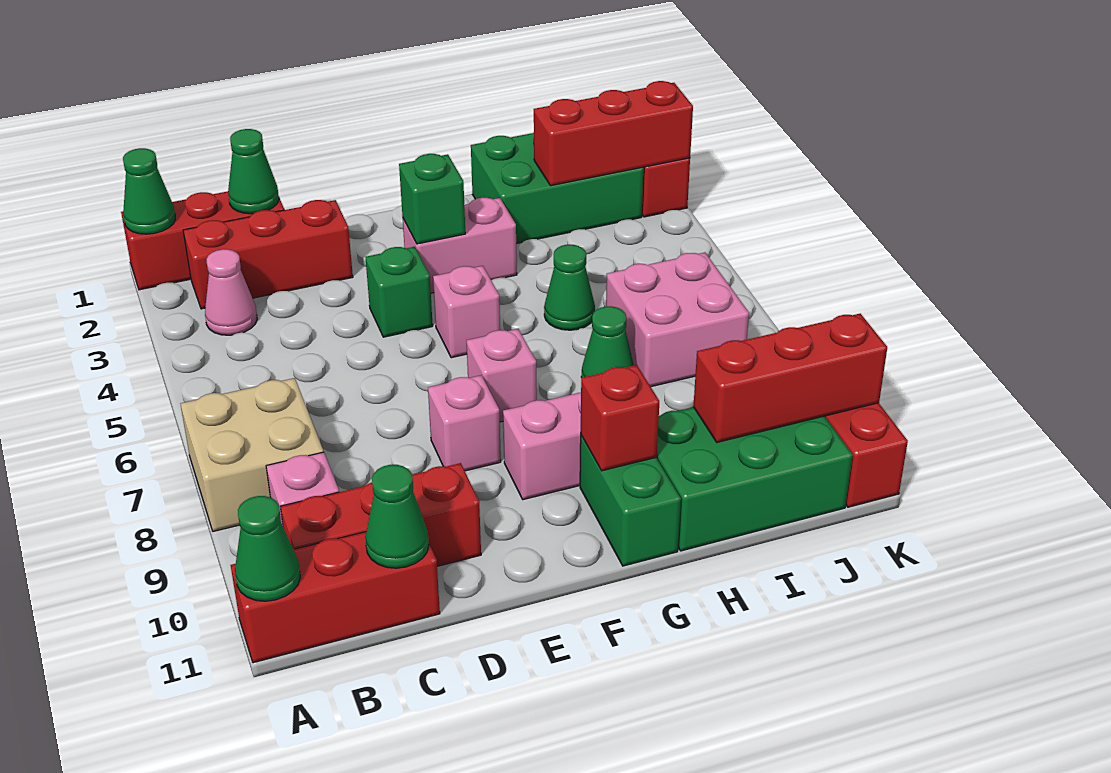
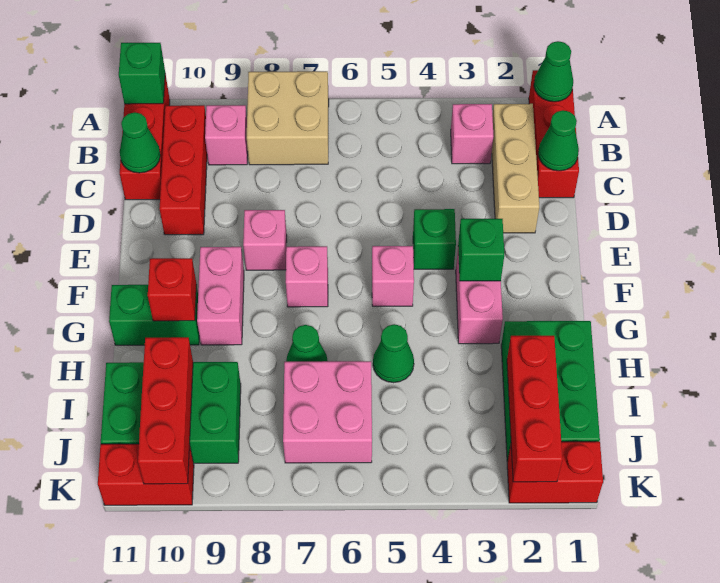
green 1x1 cone [235,496,300,601] -> green 1x1 brick [119,43,165,104]
red 1x3 brick [183,200,353,309] -> tan 1x3 brick [492,104,539,233]
pink 1x1 cone [205,249,257,335] -> pink 1x1 brick [451,104,493,164]
green 2x3 brick [657,407,853,551] -> green 2x3 brick turned to [101,362,241,463]

